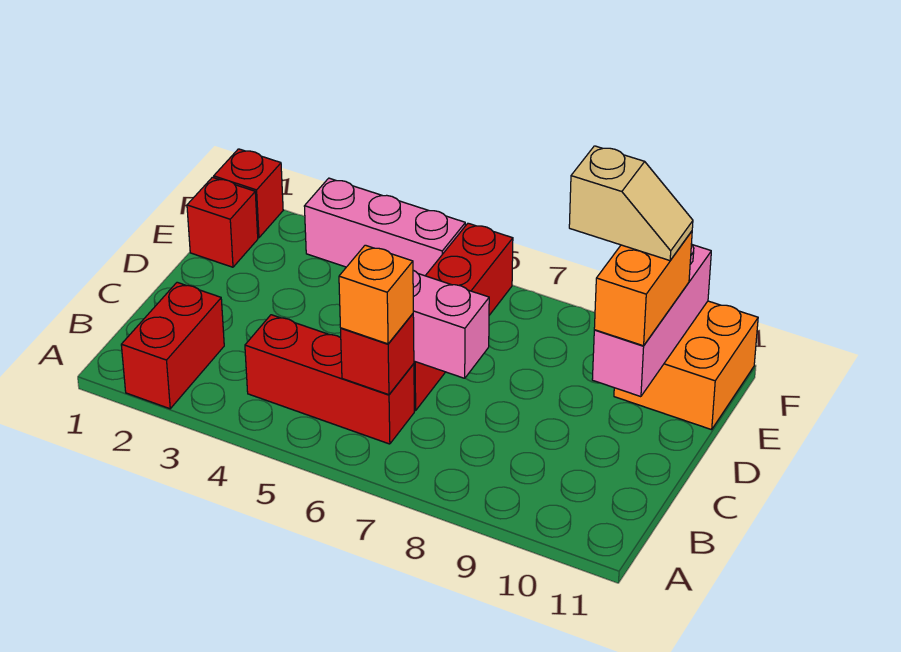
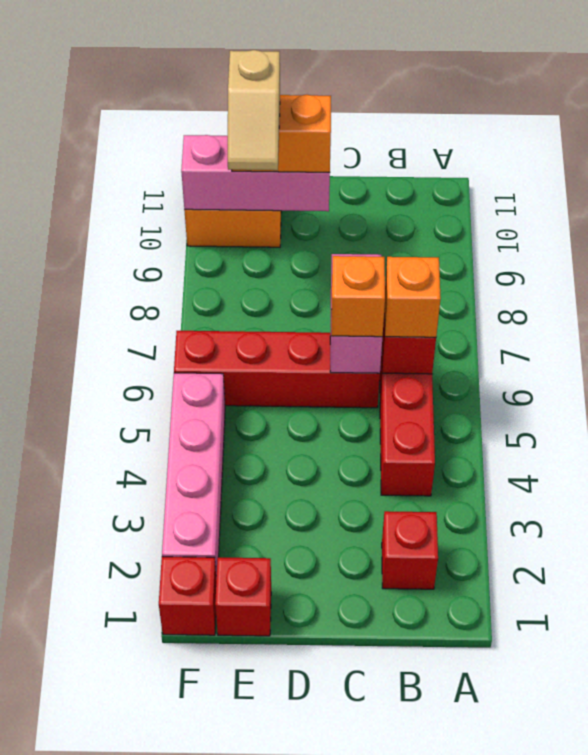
red 1x2 brick [121,282,224,409] -> red 1x1 brick [382,511,438,589]
none -> orange 1x1 brick [331,256,385,337]
tan 1x2 slope [569,146,693,261] -> tan 1x2 slope turned to [228,50,280,170]
pink 1x3 brick [304,178,465,276] -> pink 1x4 brick [162,373,225,579]

